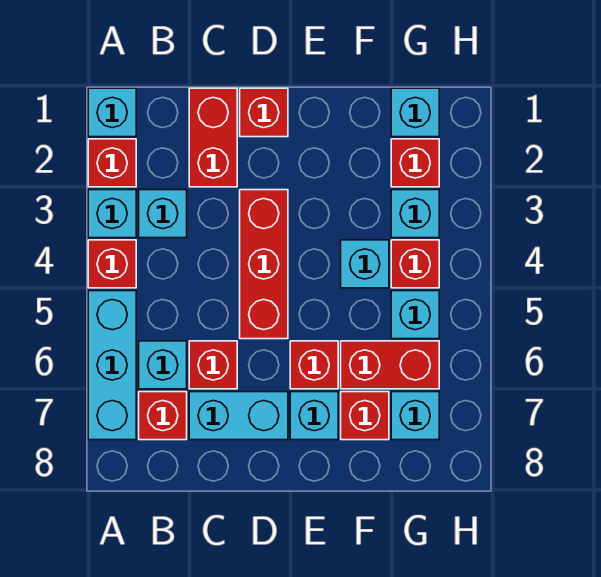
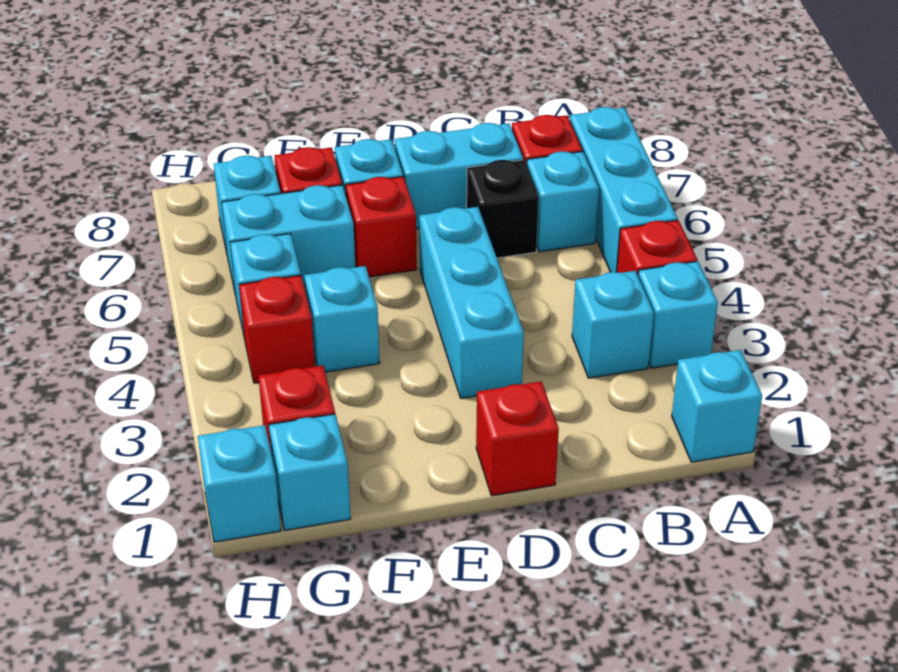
red 1x1 brick [88,139,136,187] -> none
red 1x2 brick [189,88,237,187] -> none
red 1x1 brick [189,341,237,389] -> black 1x1 brick [467,160,539,258]
red 1x3 brick [240,190,288,339] -> cyan 1x3 brick [419,207,524,398]
red 1x2 brick [341,341,439,389] -> cyan 1x2 brick [222,185,355,295]
cyan 1x1 brick [391,190,439,238] -> cyan 1x1 brick moved to [198,425,281,542]

